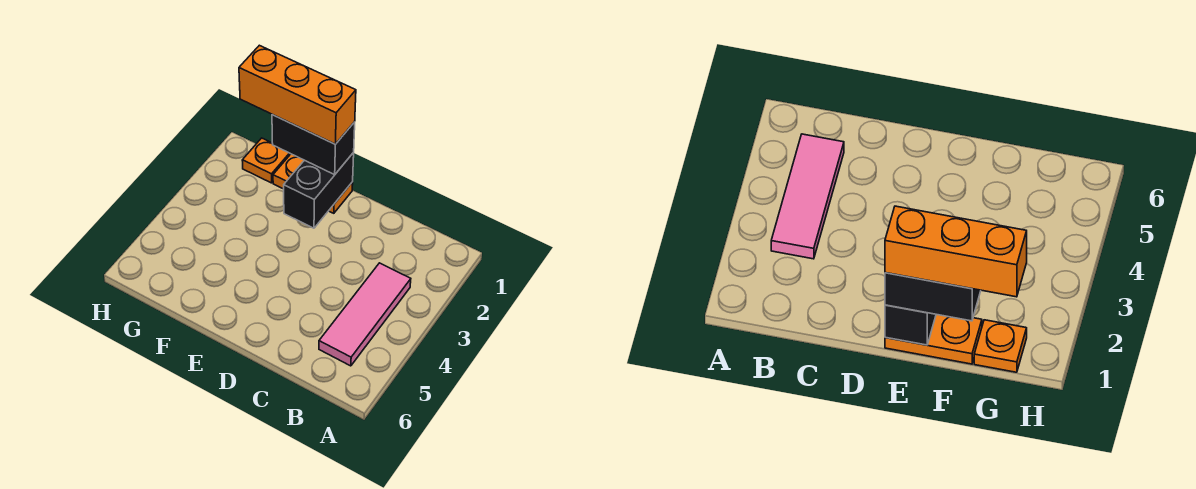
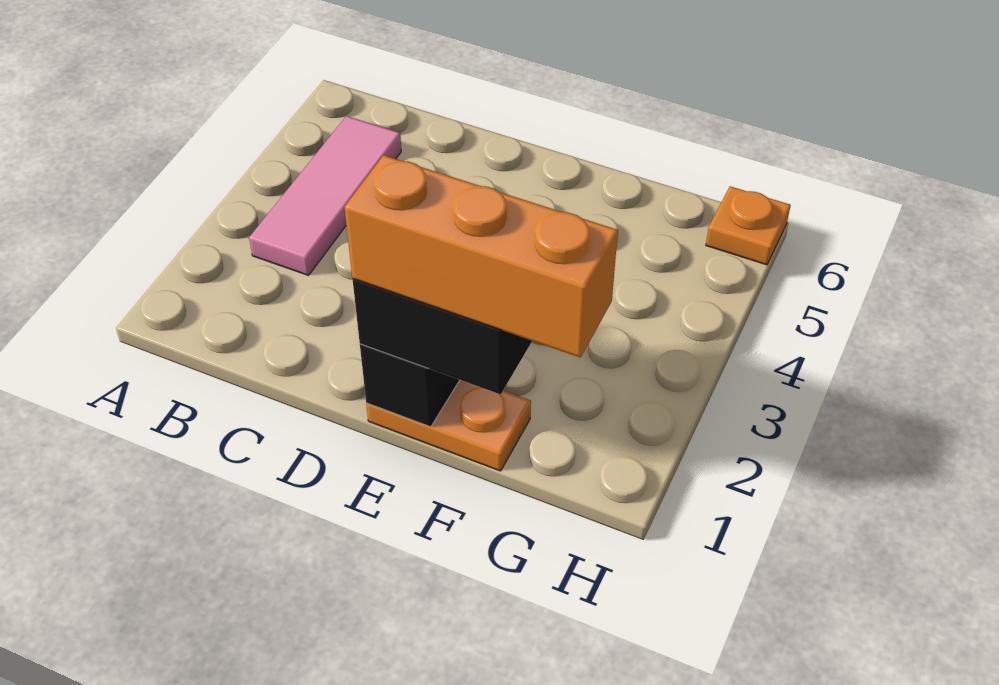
orange 1x1 plate [242,138,290,183] -> orange 1x1 plate moved to [706,186,791,265]

